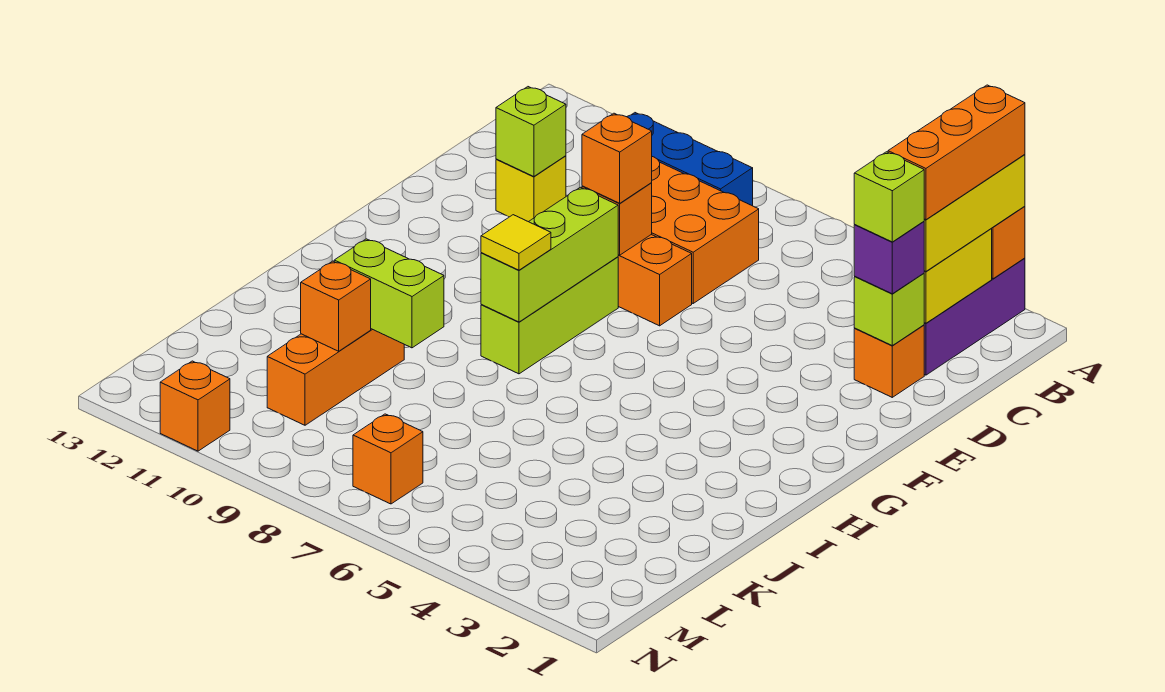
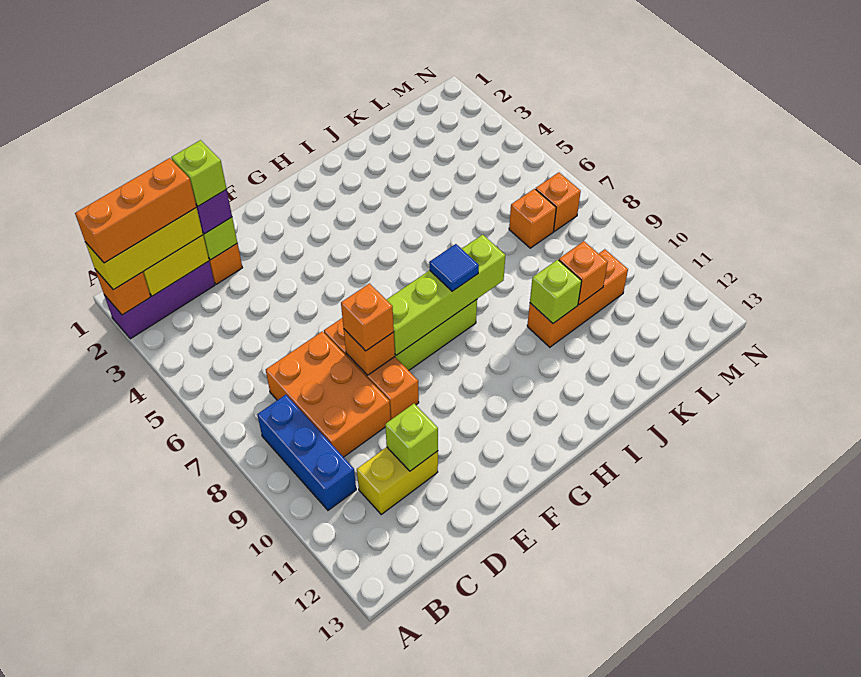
yellow 1x1 brick [496,156,566,222] -> yellow 1x2 brick [357,447,438,514]
lime 1x3 brick [481,187,618,322] -> lime 1x4 brick [387,235,505,355]
yellow 1x1 tile [481,215,551,270] -> blue 1x1 tile [429,244,479,291]
lime 1x2 brick [334,239,444,348] -> lime 1x1 brick [530,260,582,323]
orange 1x1 brick [160,361,230,451] -> orange 1x1 brick moved to [509,189,556,248]

